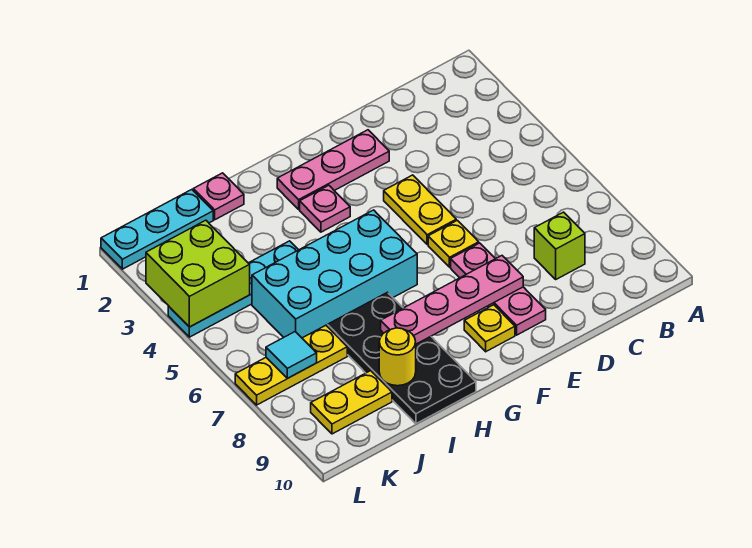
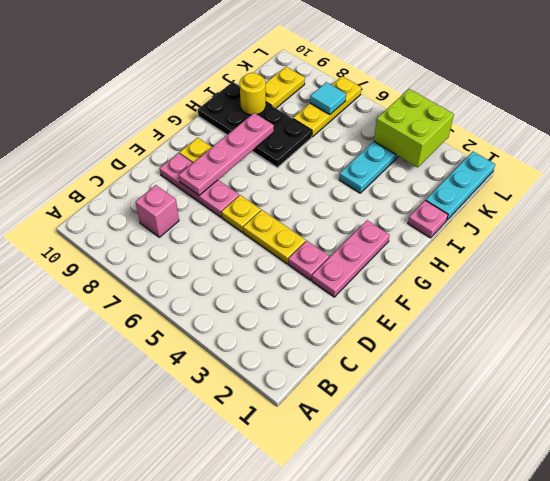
lime 1x1 brick [534,212,585,279] -> pink 1x1 brick [136,185,179,237]
pink 1x1 plate [300,185,350,232] -> pink 1x1 plate moved to [288,241,329,280]
cyan 2x4 brick [252,210,417,338] -> none

